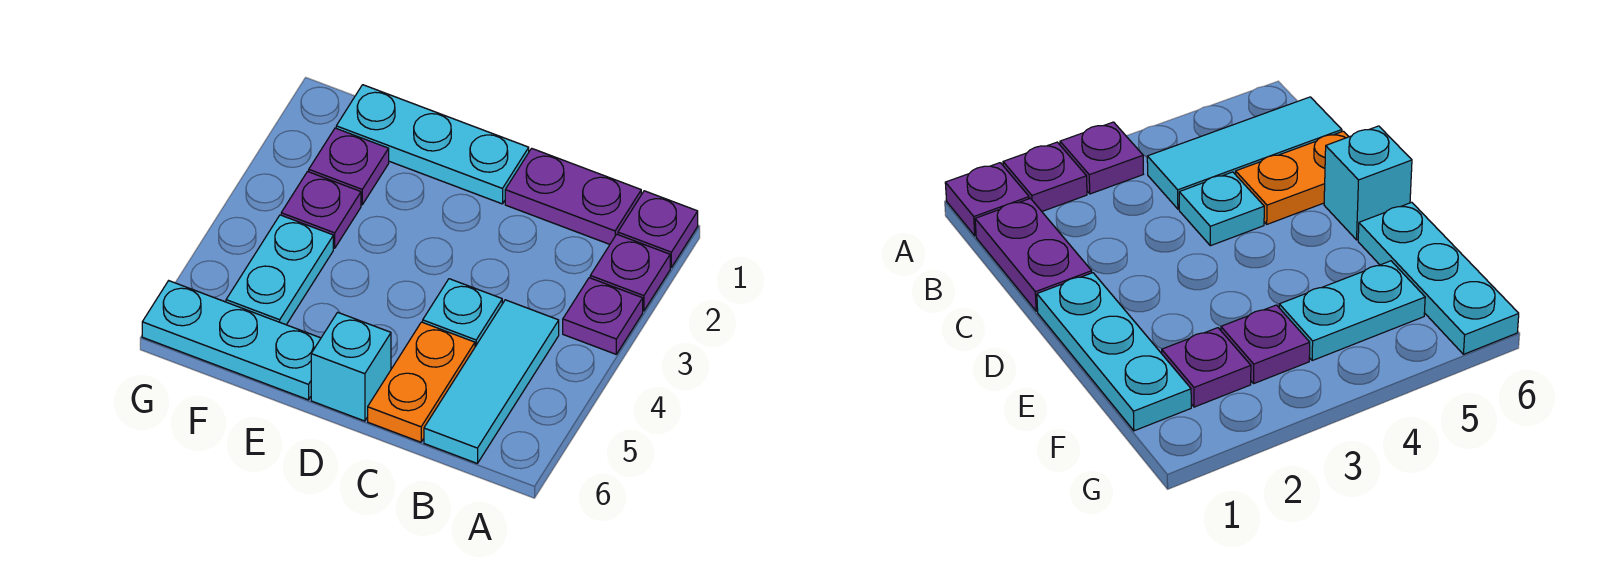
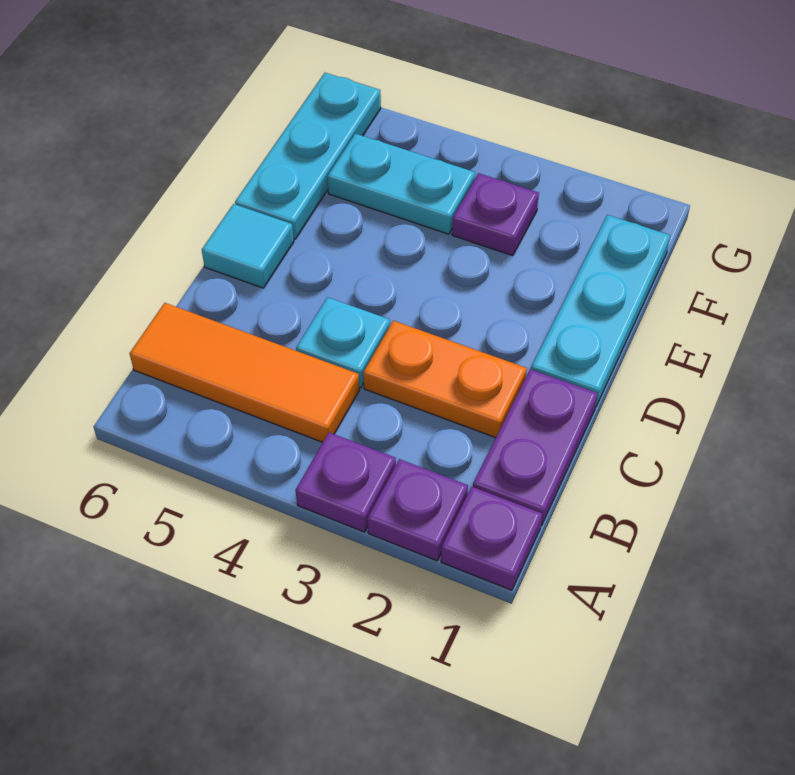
cyan 1x3 tile [424,300,559,463] -> orange 1x3 tile [130,303,359,442]
orange 1x2 plate [368,322,475,442] -> orange 1x2 plate moved to [363,321,527,438]
cyan 1x1 brick [311,312,391,421] -> cyan 1x1 tile [202,204,294,288]
purple 1x1 plate [309,128,389,205] -> none

